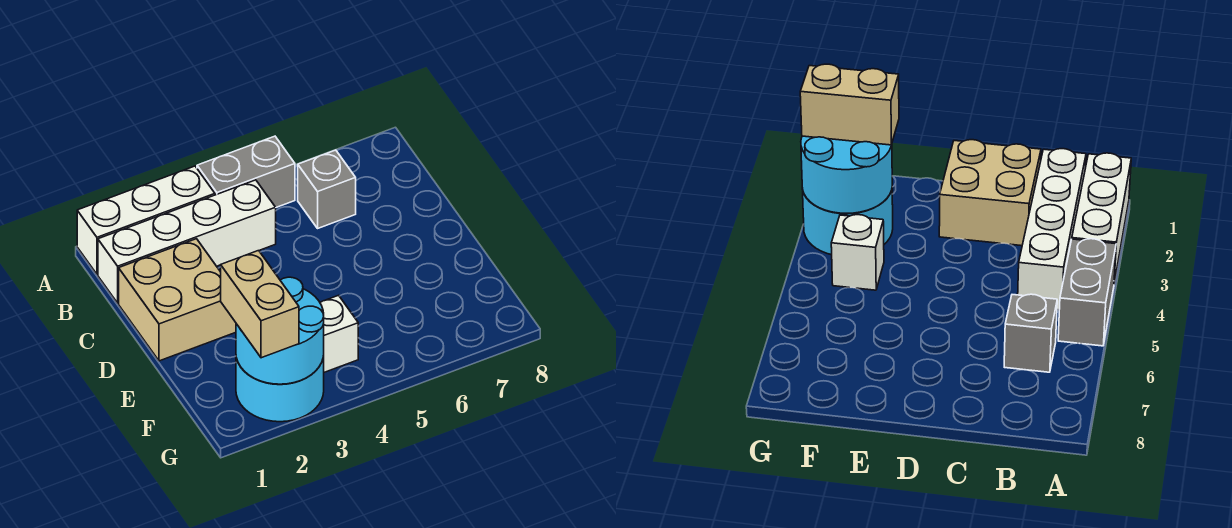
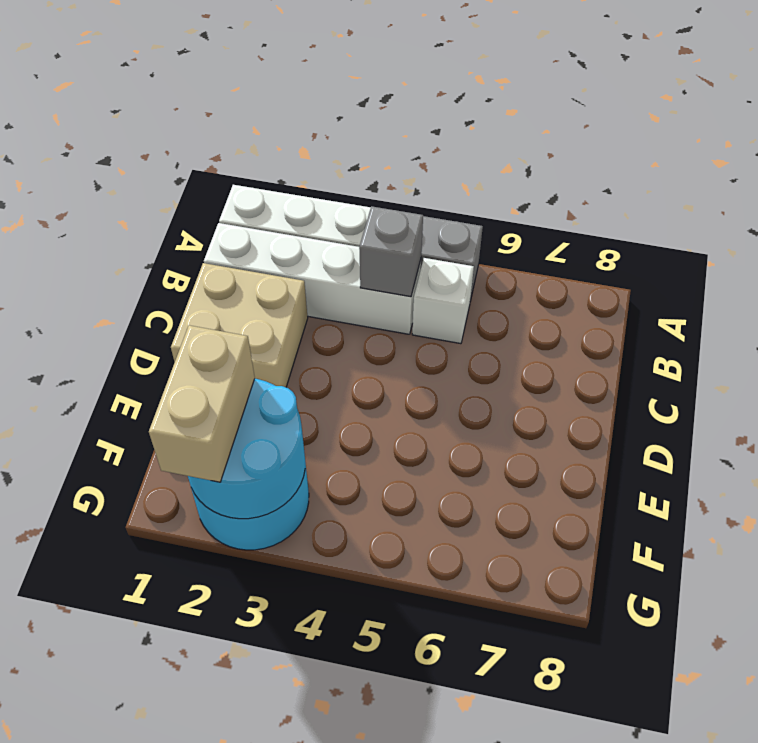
grey 1x1 brick [298,150,356,228] -> grey 1x1 brick moved to [359,206,423,297]
white 1x1 brick [320,295,358,372] -> white 1x1 brick moved to [412,258,474,344]

